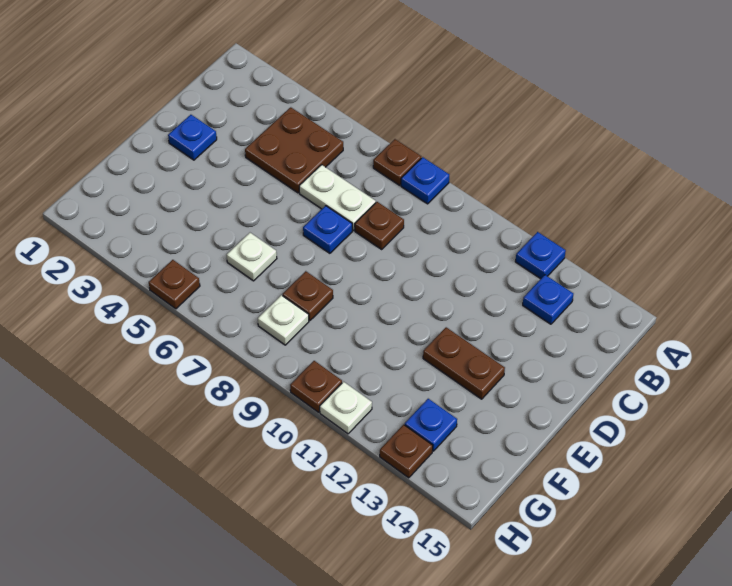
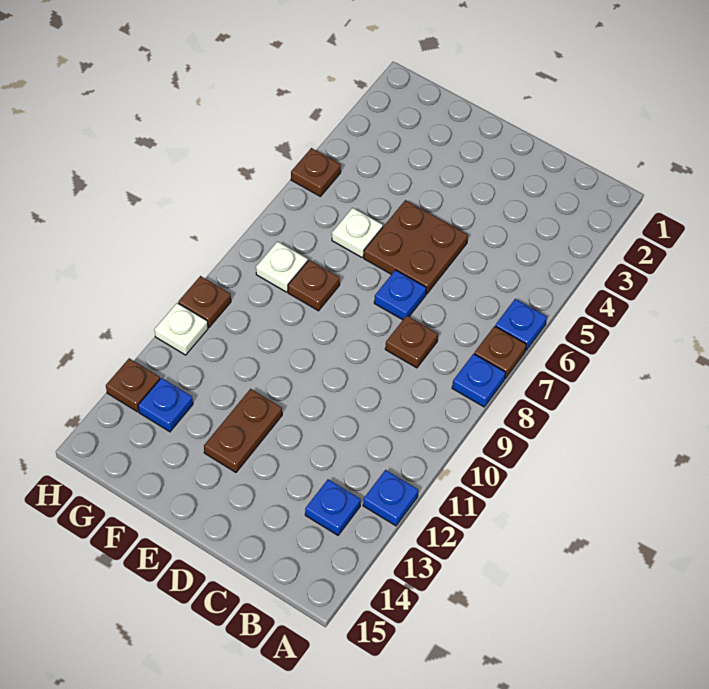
brown 2x2 plate [245,107,343,193] -> brown 2x2 plate moved to [364,200,468,294]
white 1x2 plate [299,165,376,230] -> none
blue 1x1 plate [168,115,217,160] -> blue 1x1 plate moved to [495,299,547,351]

